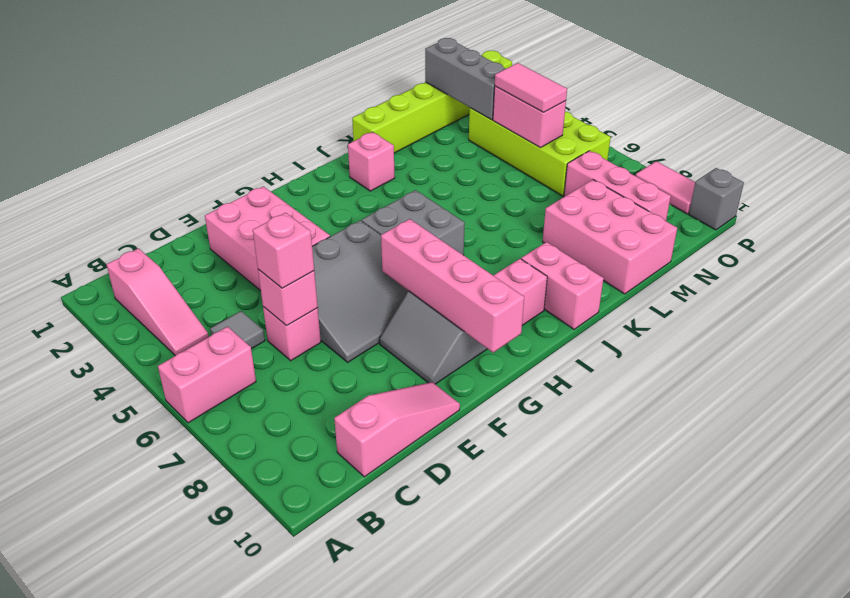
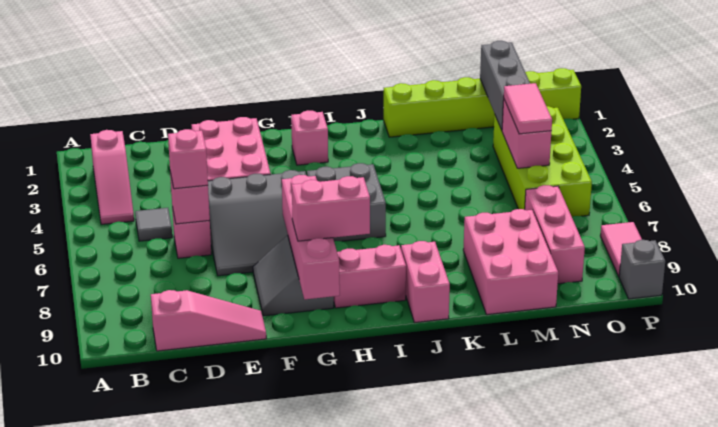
pink 1x2 brick [158,327,256,423] -> pink 1x2 brick moved to [292,176,370,241]
pink 1x1 brick [348,132,395,191] -> pink 1x1 brick moved to [291,111,328,165]

